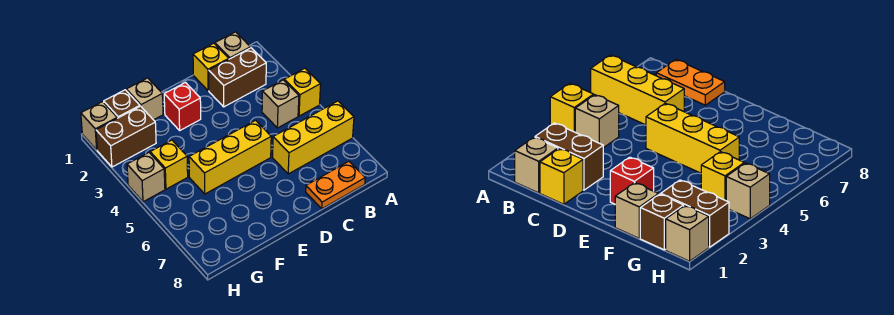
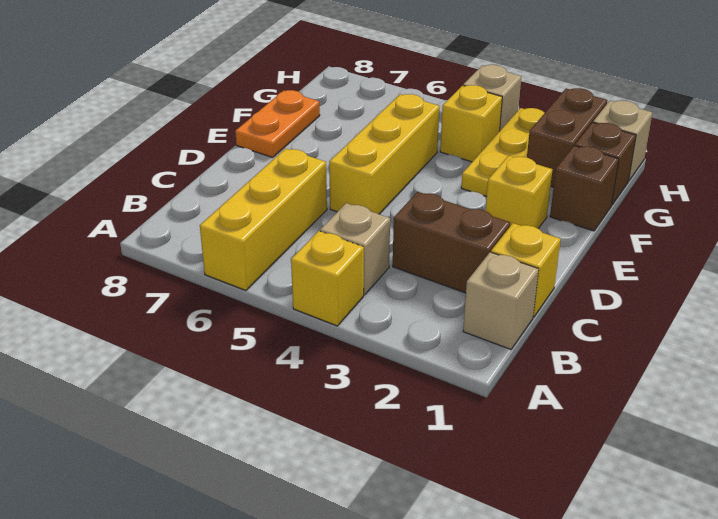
brown 1x2 brick [209,48,266,107] -> brown 1x2 brick turned to [393,192,510,293]
orange 1x2 plate [306,161,365,209] -> orange 1x2 plate moved to [235,90,320,158]
red 1x1 brick [164,83,201,130] -> yellow 1x1 brick [486,156,553,228]
tan 1x1 brick [126,78,163,120] -> brown 1x1 brick [550,146,619,231]
none -> yellow 1x3 plate [461,108,544,197]

